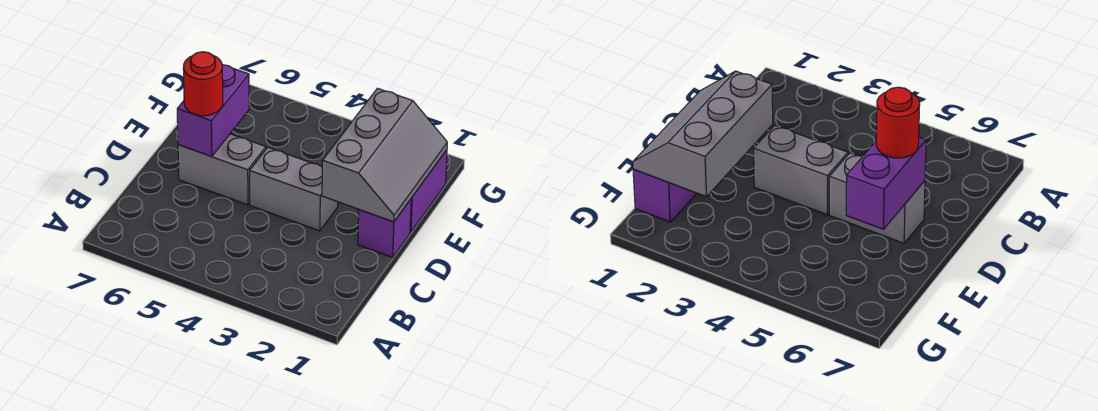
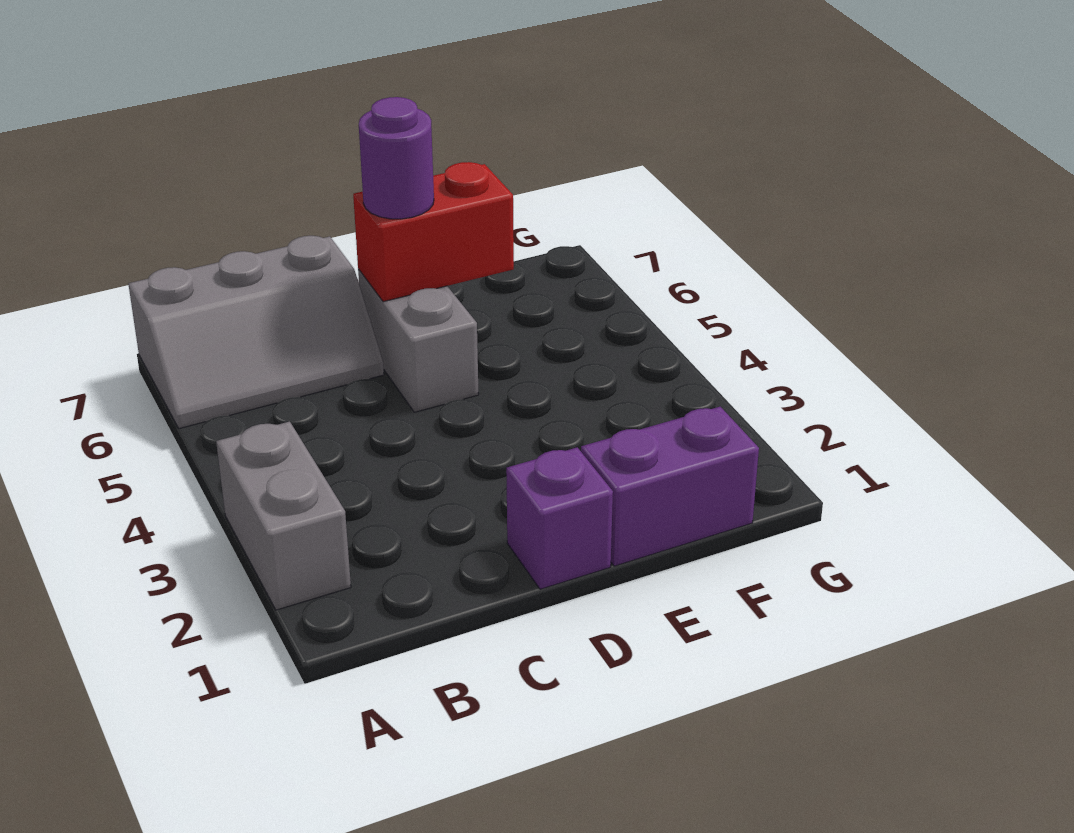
grey 2x3 slope [322,88,447,222] -> grey 2x3 slope moved to [128,236,384,429]
grey 1x2 brick [250,147,338,231] -> grey 1x2 brick moved to [216,421,351,610]
purple 1x2 brick [177,65,249,157] -> red 1x2 brick [353,162,514,302]
red 1x1 round brick [183,52,223,116] -> purple 1x1 round brick [359,97,434,219]

